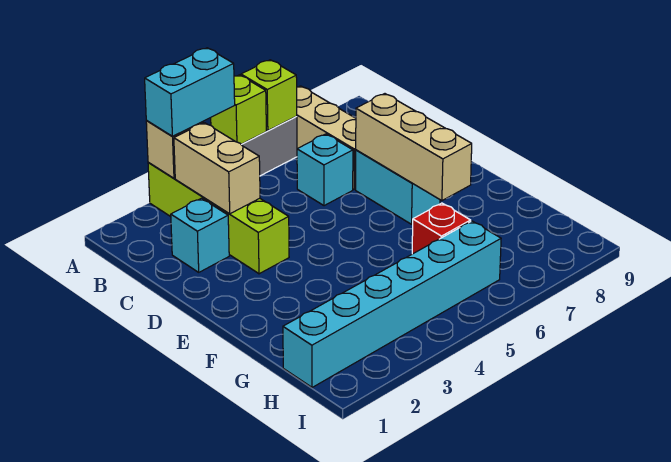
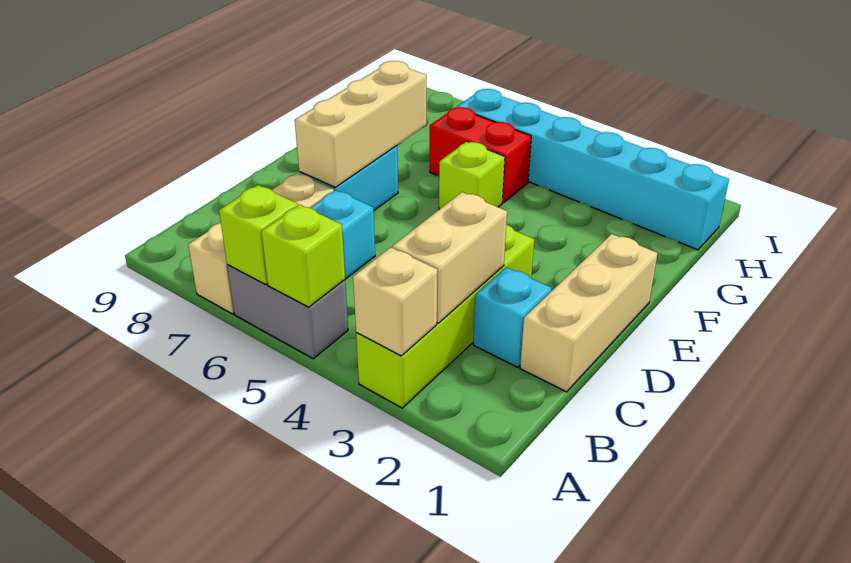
cyan 1x2 brick [145,48,235,136] -> none
none -> tan 1x3 brick [520,234,658,392]
none -> lime 1x1 brick [439,142,505,209]
red 1x1 brick [412,203,471,254] -> red 1x2 brick [430,107,531,203]

